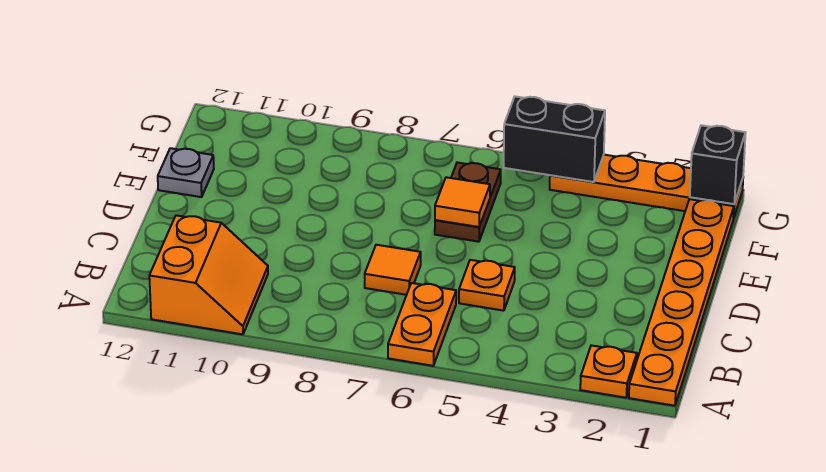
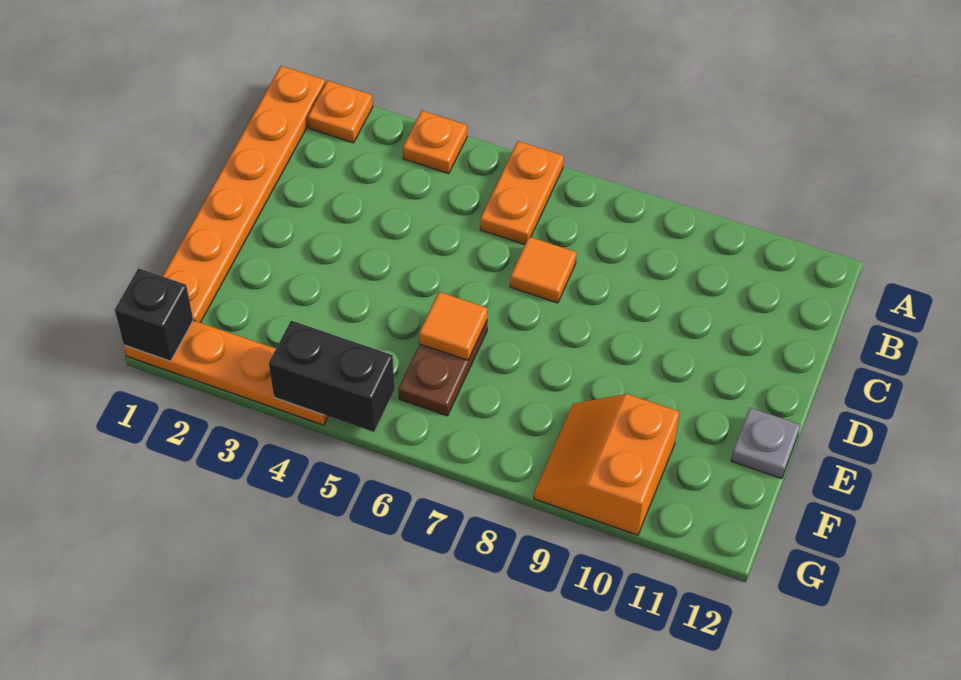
orange 2x2 slope [149,215,268,334] -> orange 2x2 slope moved to [534,394,679,535]
orange 1x1 plate [459,260,515,311] -> orange 1x1 plate moved to [403,111,467,174]

